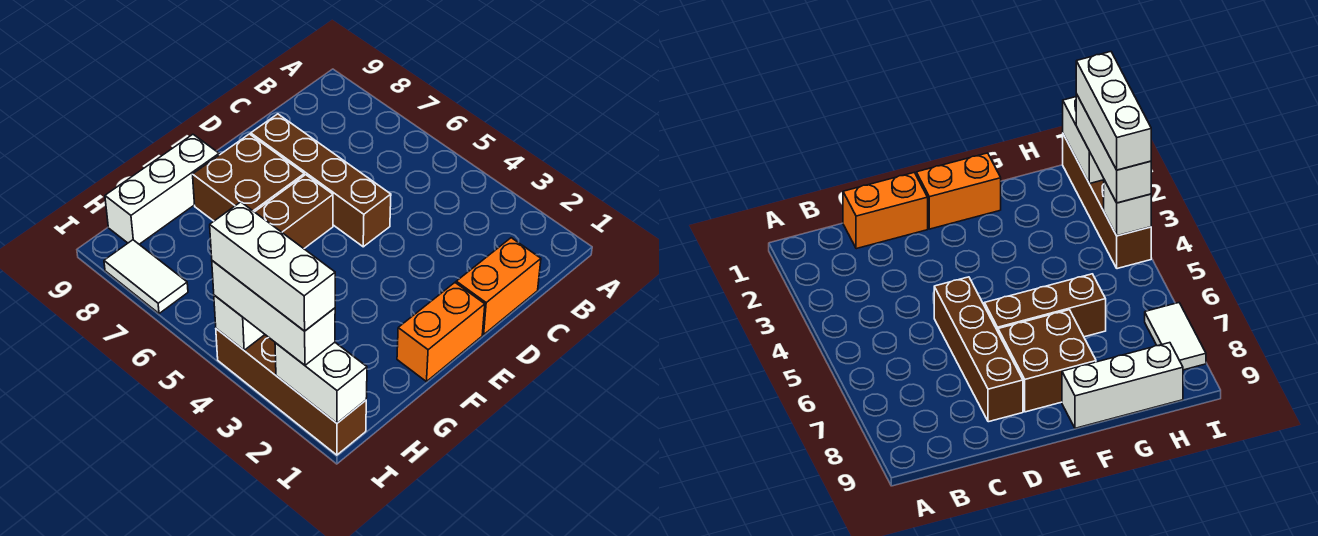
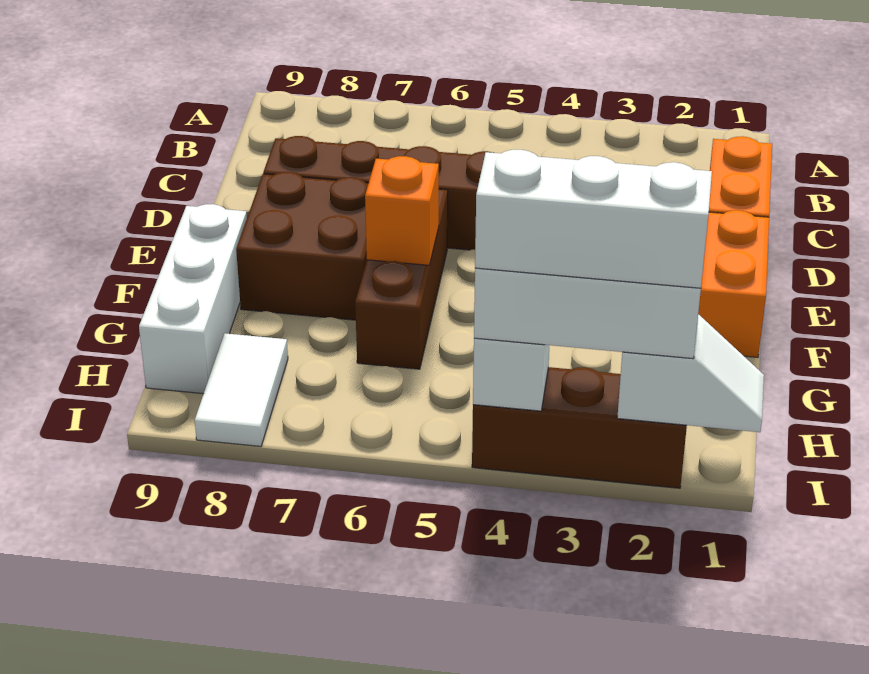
none -> orange 1x1 brick [365,156,439,265]
brown 1x4 brick [216,329,366,455] -> brown 1x3 brick [472,367,687,488]
white 1x2 brick [275,342,367,423] -> white 1x2 slope [617,315,764,432]
white 1x2 tile [104,240,188,314] -> white 1x2 tile turned to [195,333,288,446]

